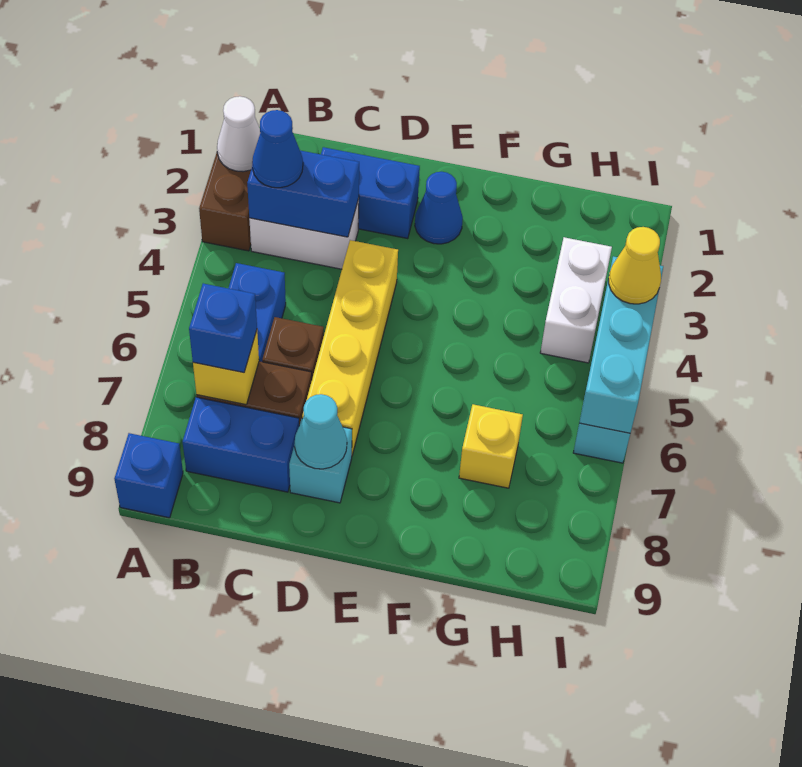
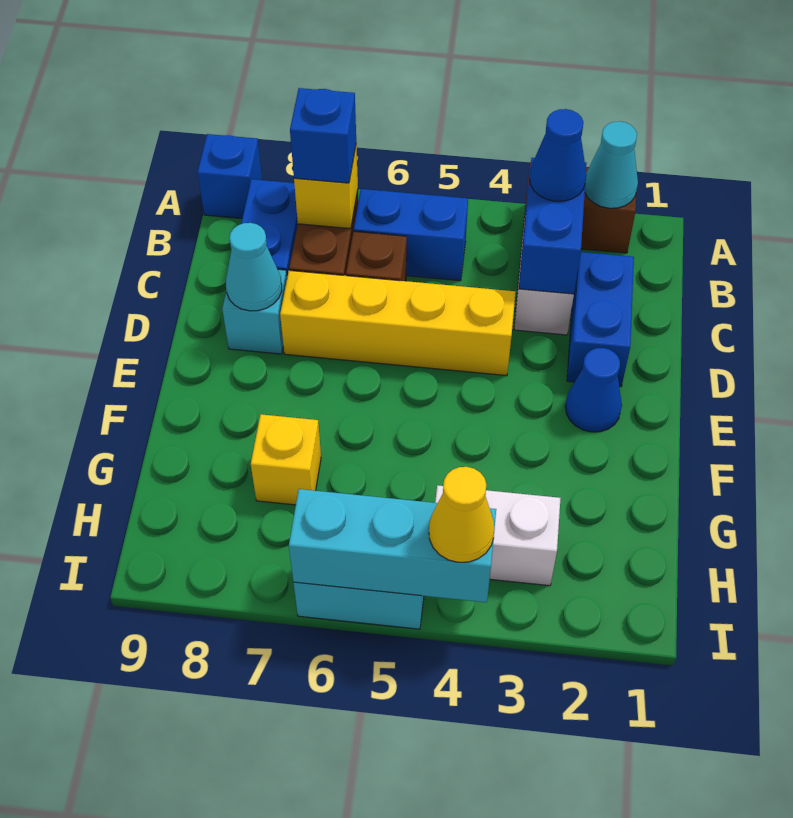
white 1x1 cone [217,96,260,172] -> cyan 1x1 cone [585,121,638,208]

